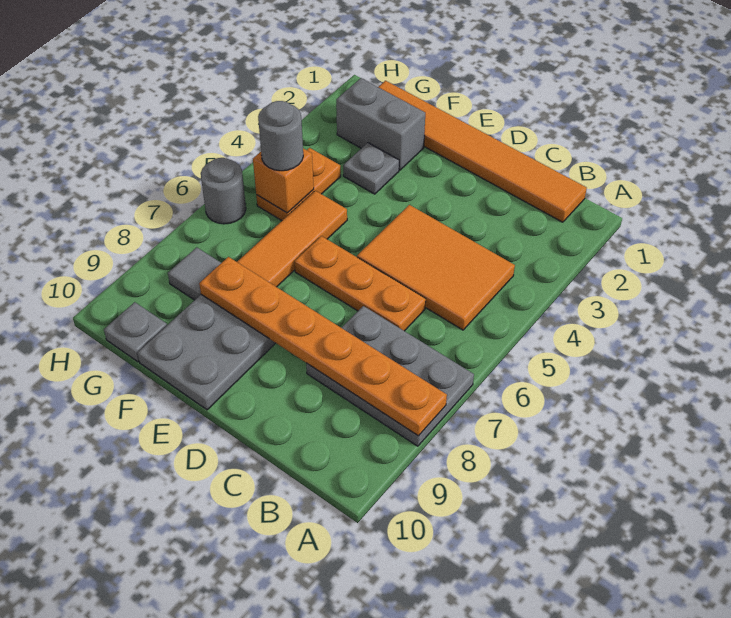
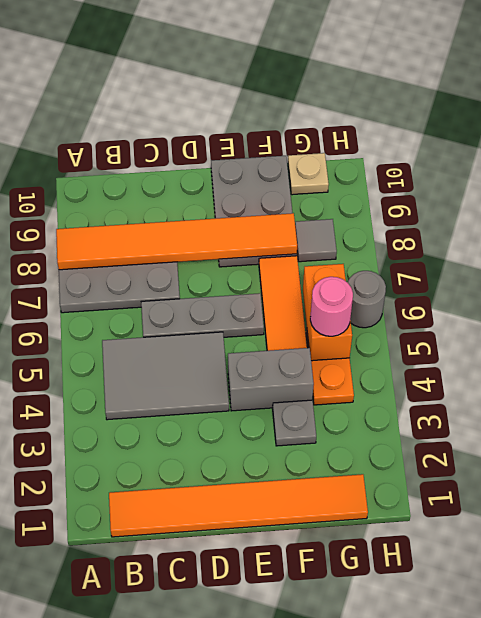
orange 1x6 plate [199,257,447,436] -> orange 1x6 tile [56,213,297,270]
orange 2x3 tile [357,205,515,330] -> grey 2x3 tile [102,332,229,420]
orange 1x3 plate [294,236,426,331] -> grey 1x3 plate [141,293,264,337]
grey 1x2 brick [336,78,425,170] -> grey 1x2 brick moved to [228,348,314,411]
orange 1x1 brick [253,148,314,213] -> orange 1x2 brick [303,264,352,361]
grey 1x1 round brick [258,101,303,171] -> pink 1x1 round brick [310,277,353,336]
grey 1x1 plate [104,302,167,362] -> tan 1x1 plate [288,153,329,195]

